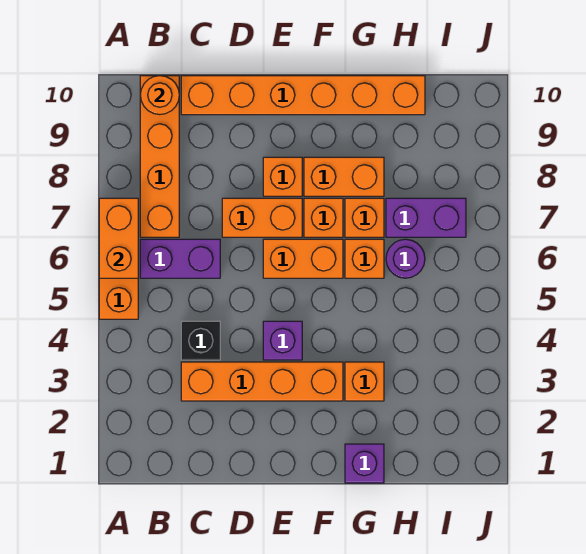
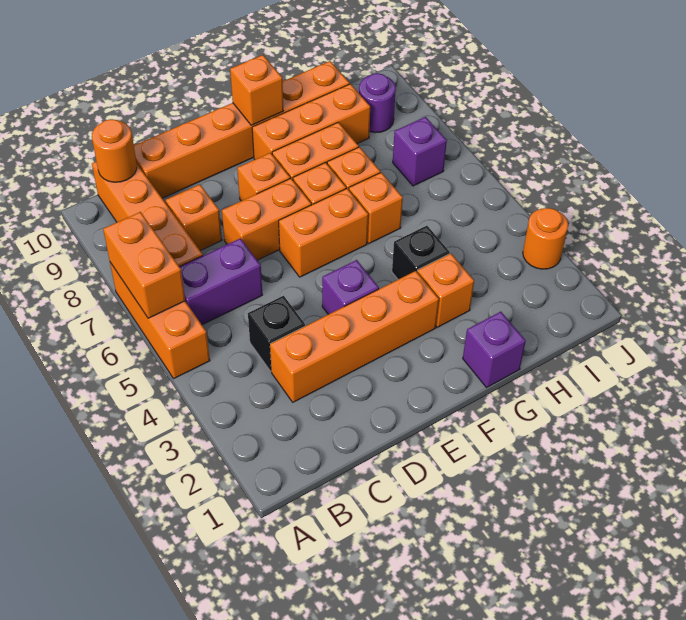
none -> orange 1x1 brick [166,184,222,251]
none -> orange 1x3 brick [252,84,370,159]
none -> orange 1x1 brick [230,55,283,125]
none -> black 1x1 brick [392,226,450,279]
purple 1x1 round brick [386,239,425,278] -> purple 1x1 round brick moved to [359,73,396,133]
purple 1x2 brick [386,198,466,237] -> purple 1x1 brick [393,117,447,186]
none -> orange 1x1 round brick [523,208,568,269]

